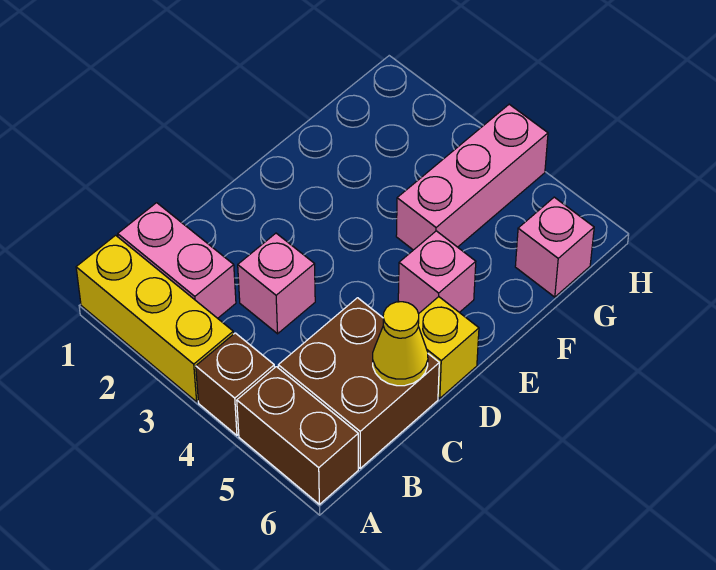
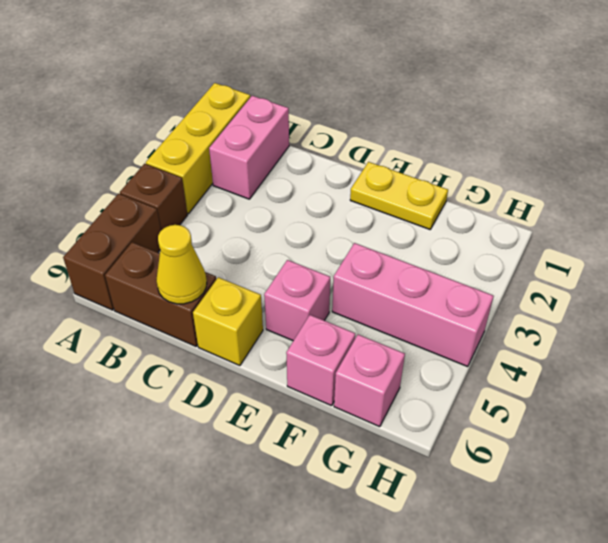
brown 2x2 brick [278,298,439,468] -> brown 1x2 brick [105,242,216,346]
pink 1x1 brick [238,233,315,334] -> pink 1x1 brick moved to [286,315,355,406]
none -> yellow 1x2 plate [350,162,448,229]

